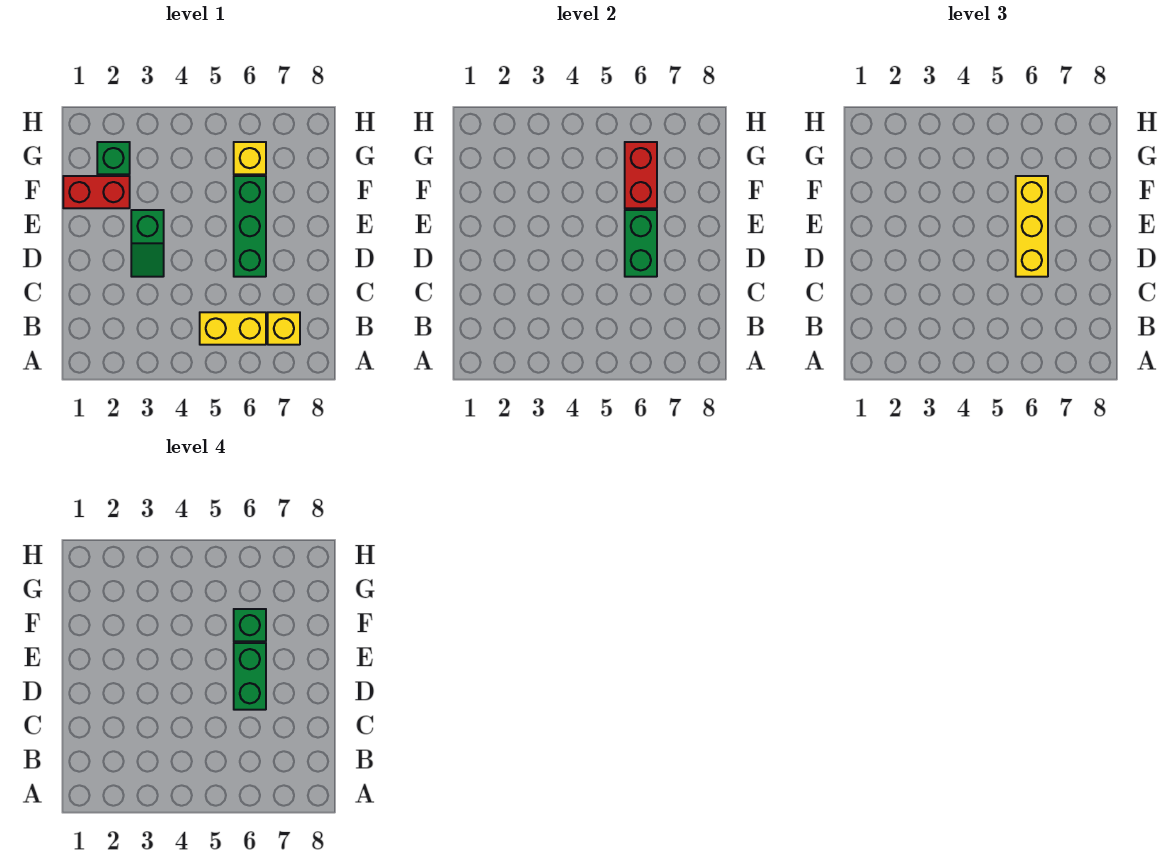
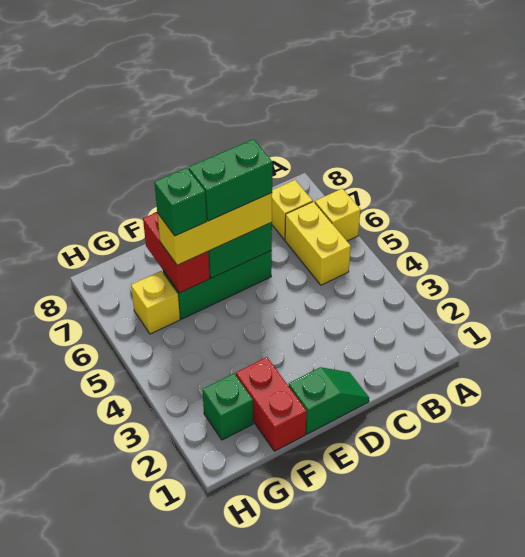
none -> yellow 1x1 brick [315,189,360,241]
green 1x2 slope [131,210,164,277] -> green 1x2 slope moved to [289,367,369,434]
red 1x2 brick [625,142,657,208] -> red 1x2 brick turned to [143,212,210,293]

